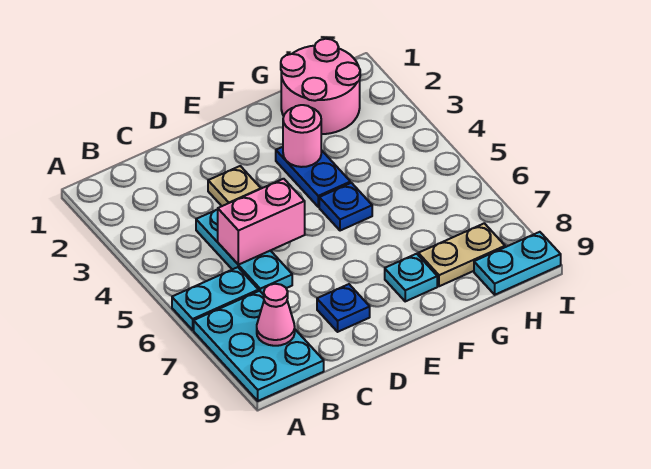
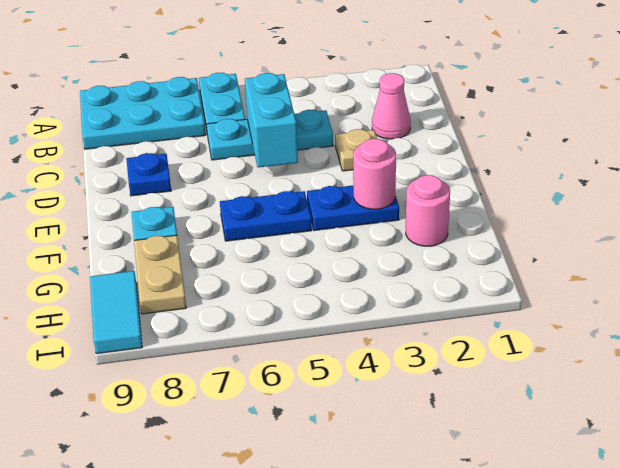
pink 1x1 cone [257,284,295,346] -> pink 1x1 cone moved to [372,73,411,139]
pink 1x2 brick [217,179,305,265] -> cyan 1x2 brick [245,73,298,167]
blue 1x1 plate [319,183,372,231] -> blue 1x2 plate [220,191,312,241]
pink 2x2 round brick [281,39,360,134] -> pink 1x1 round brick [406,175,450,246]
cyan 1x2 plate [474,232,561,295] -> cyan 1x2 tile [90,271,142,354]

